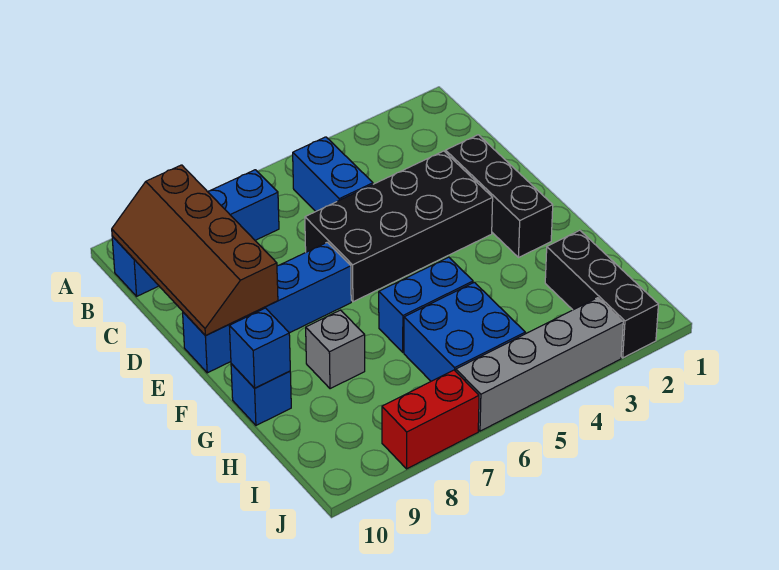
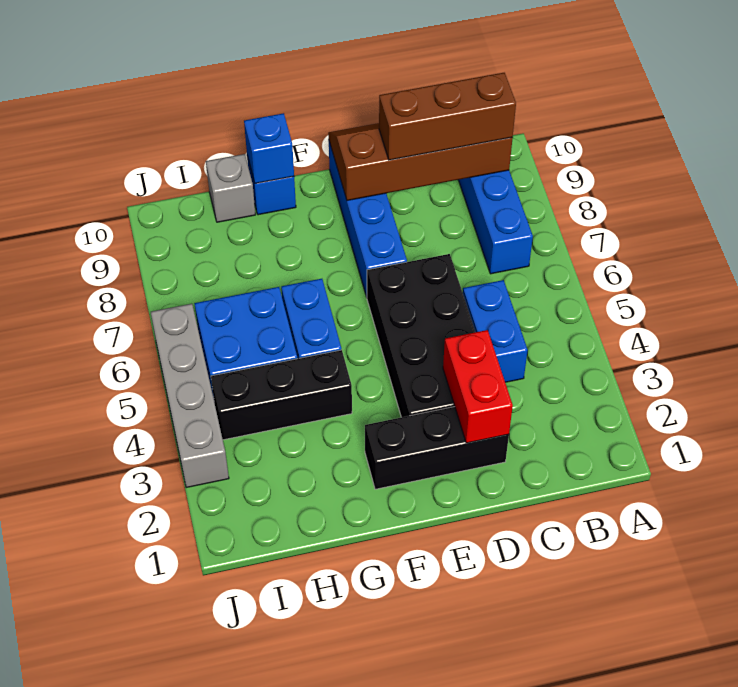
blue 1x2 brick [293,137,373,211] -> blue 1x2 brick turned to [463,280,528,382]
none -> brown 1x3 brick [379,73,516,160]
grey 1x1 brick [306,310,365,389] -> grey 1x1 brick moved to [206,154,255,222]
black 1x3 brick [545,230,658,358] -> black 1x3 brick moved to [211,350,352,440]
red 1x2 brick [382,370,479,469] -> red 1x2 brick moved to [443,330,513,443]

